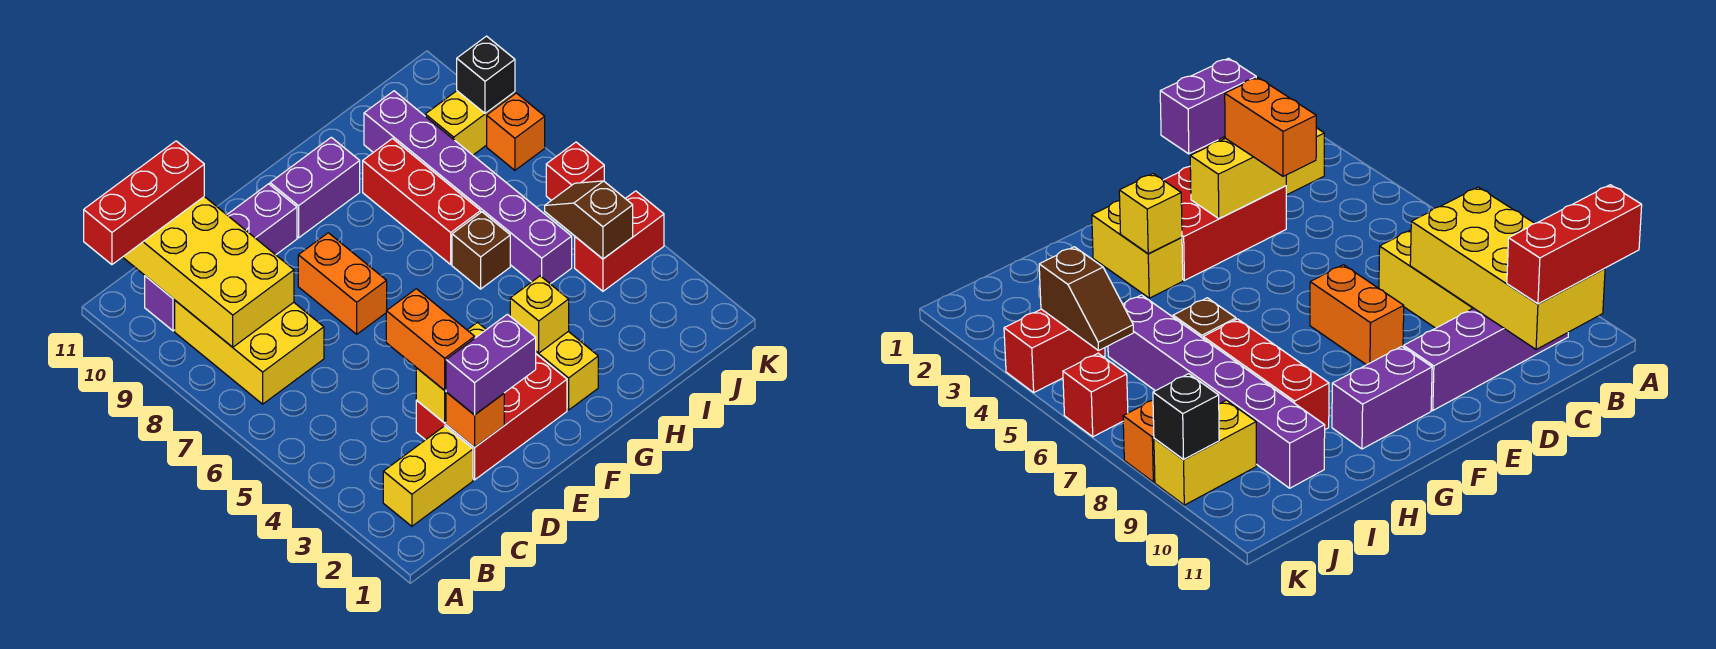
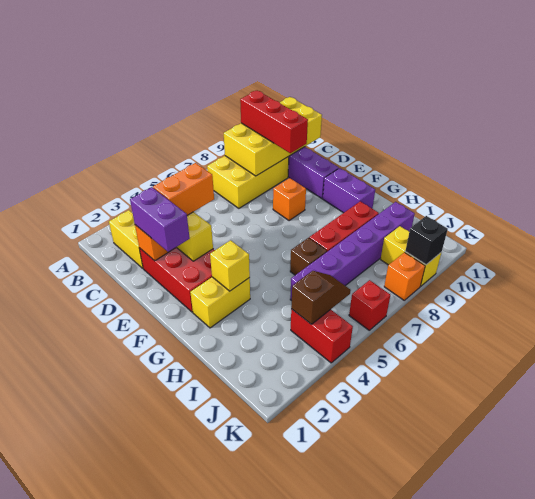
red 1x3 brick [84,141,204,265] -> red 1x3 brick moved to [240,90,308,153]
orange 1x2 brick [298,233,387,334] -> orange 1x1 brick [273,178,306,221]

